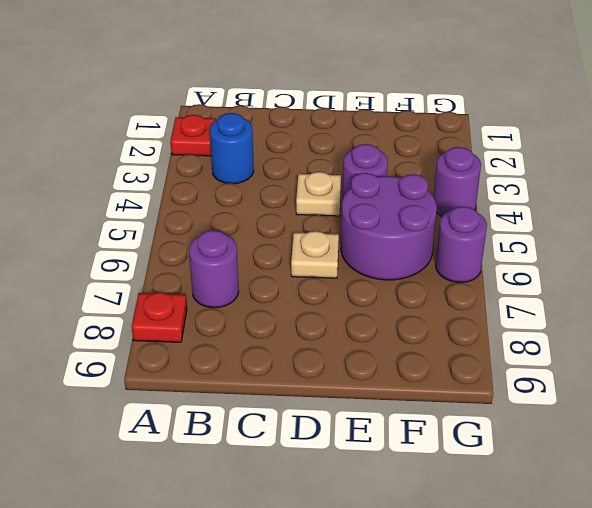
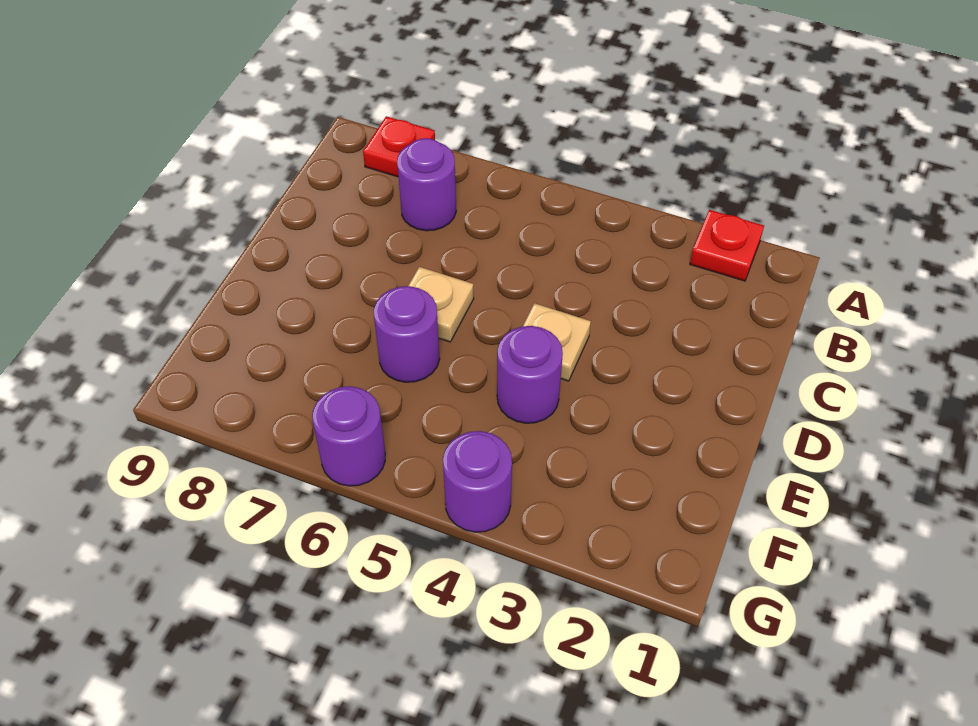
blue 1x1 round brick [210,113,254,184] -> none
purple 2x2 round brick [341,173,437,280] -> purple 1x1 round brick [374,286,440,382]

